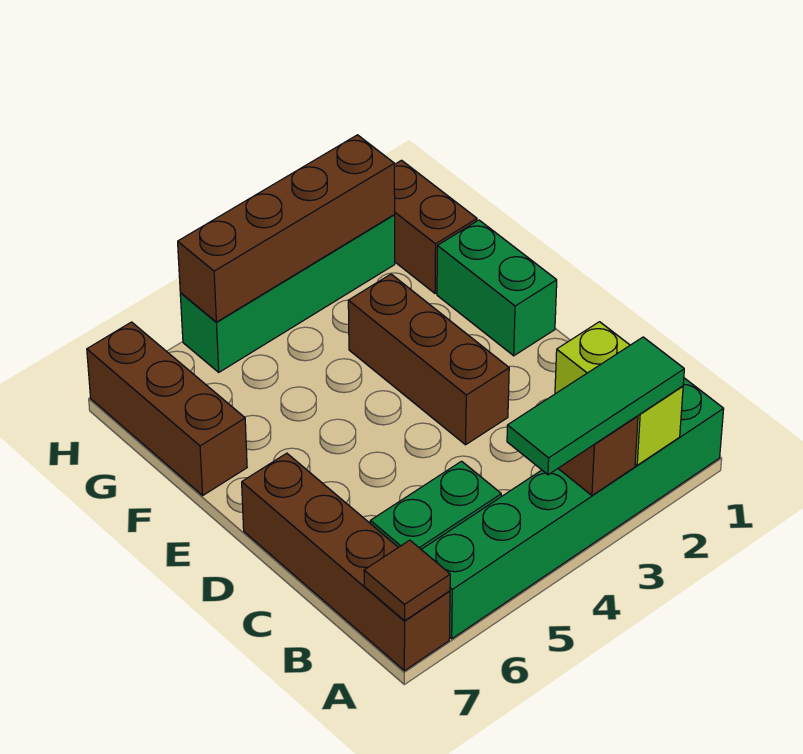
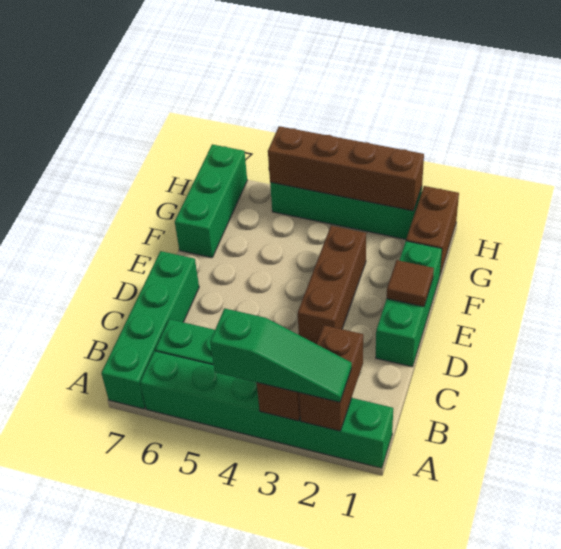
lime 1x2 brick [555,322,683,465] -> brown 1x2 brick [299,325,363,431]
green 1x3 tile [507,337,684,475] -> green 1x3 slope [210,308,352,402]
brown 1x4 brick [242,453,450,671] -> green 1x4 brick [101,251,199,409]
brown 1x1 tile [364,540,450,621] -> brown 1x1 tile moved to [387,260,434,307]
green 1x2 brick [437,220,557,356] -> green 1x3 brick [376,241,442,367]
brown 1x3 brick [87,322,247,495] -> green 1x3 brick [175,144,247,258]

